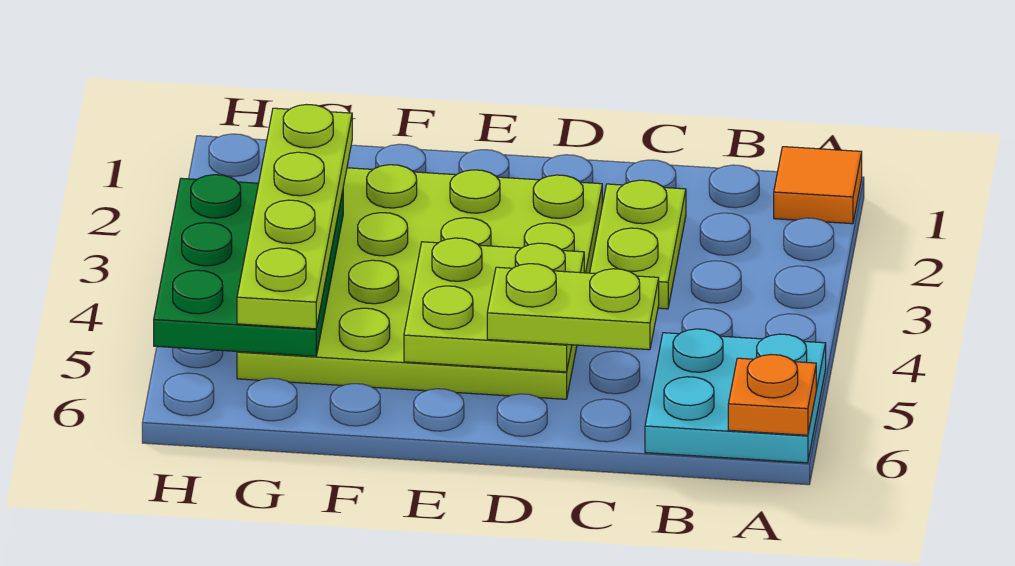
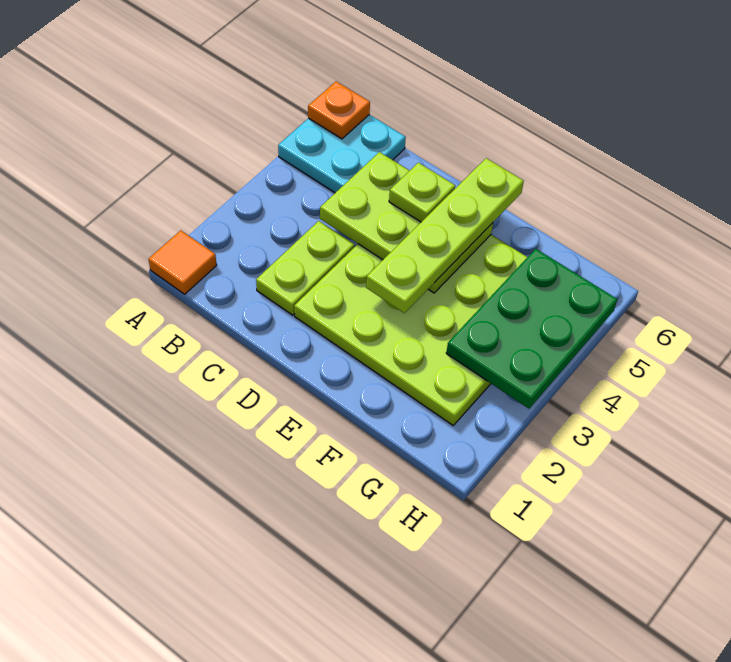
lime 1x2 plate [487,264,659,350] -> lime 1x1 plate [389,163,455,222]
lime 2x2 plate [404,238,584,372] -> lime 2x3 plate [320,152,493,293]
lime 1x4 plate [237,105,352,329] -> lime 1x4 plate moved to [366,158,524,313]

